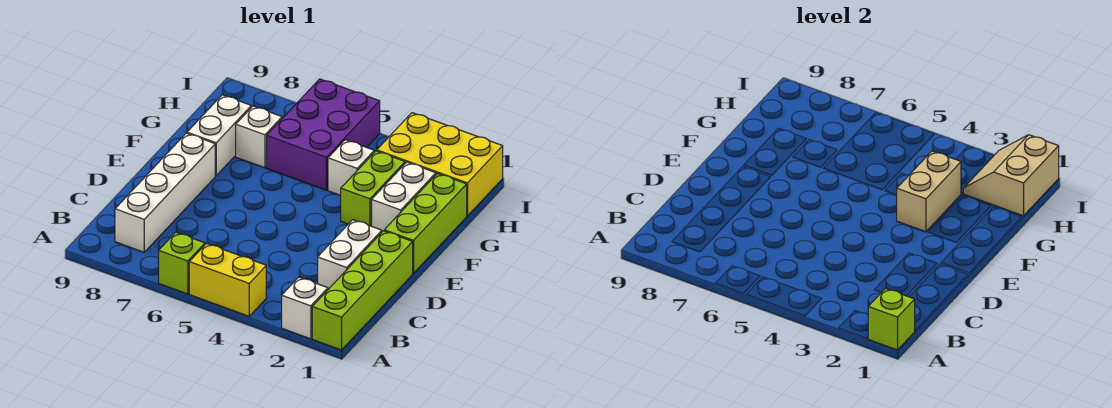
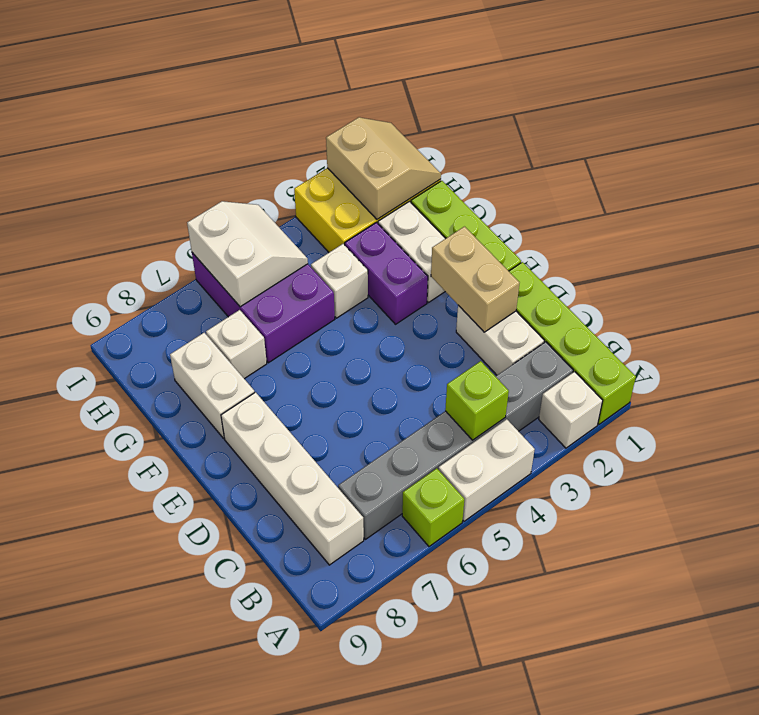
lime 1x1 brick [868,288,915,350] -> lime 1x1 brick moved to [445,361,509,440]
yellow 1x2 brick [189,244,266,316] -> white 1x2 brick [438,419,535,521]
none -> grey 1x6 brick [338,342,573,539]
lime 1x2 brick [341,151,405,226] -> purple 1x2 brick [345,223,428,324]
tan 1x2 brick [897,151,961,232] -> tan 1x2 brick moved to [431,227,519,332]
tan 2x2 slope [963,135,1059,216] -> tan 2x2 slope turned to [326,117,441,219]
none -> white 2x2 slope [187,201,308,307]

